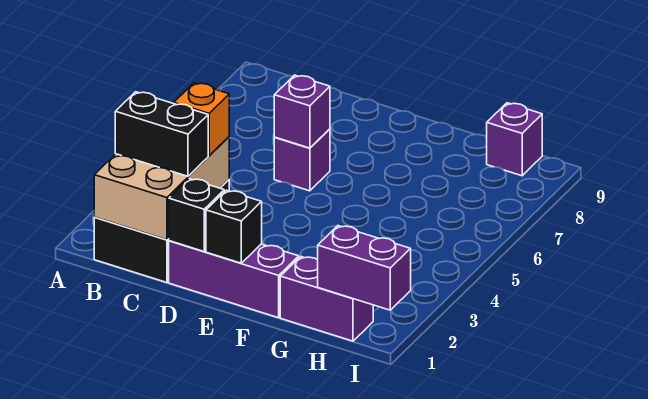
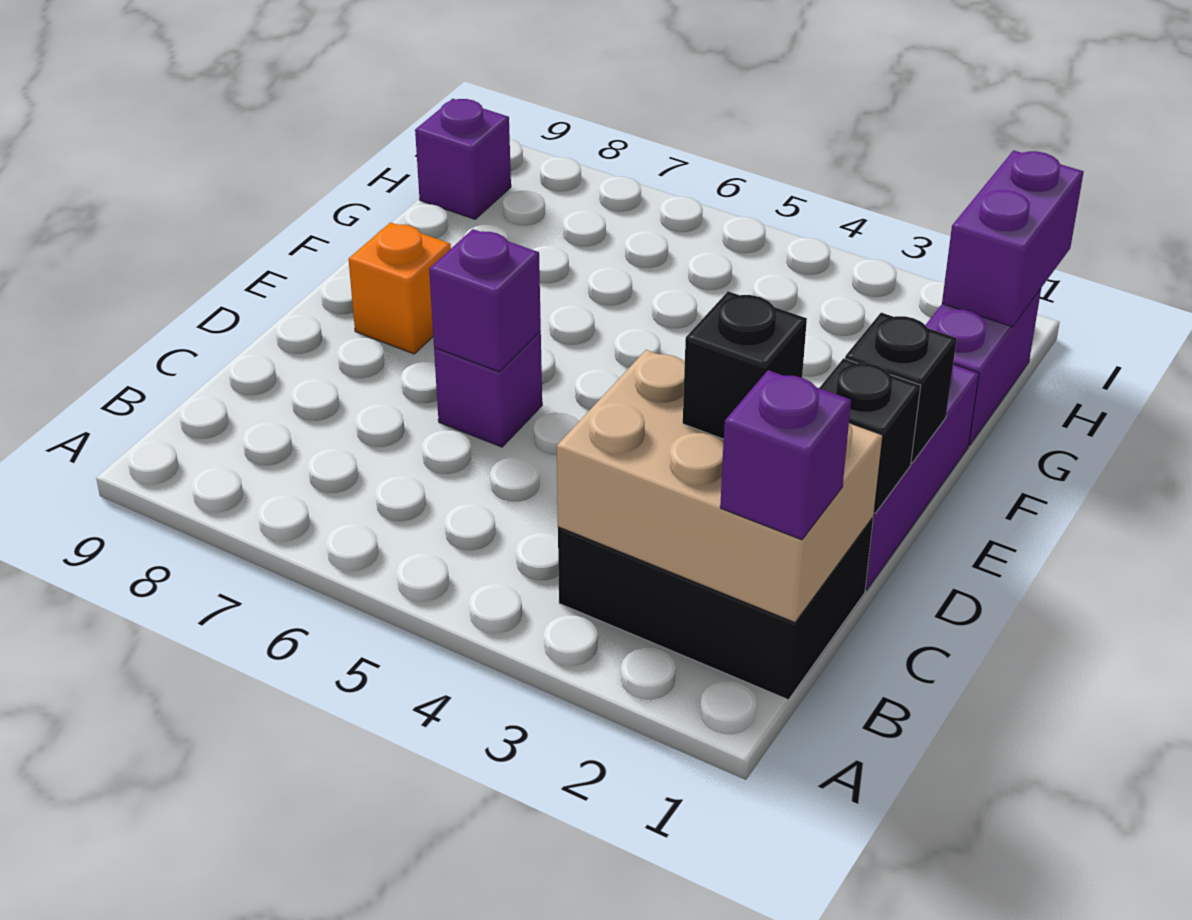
none -> purple 1x1 brick [720,370,851,540]
black 1x2 brick [115,92,208,176] -> black 1x1 brick [683,291,807,439]
orange 1x1 brick [174,83,229,156] -> orange 1x1 brick moved to [349,222,451,354]

